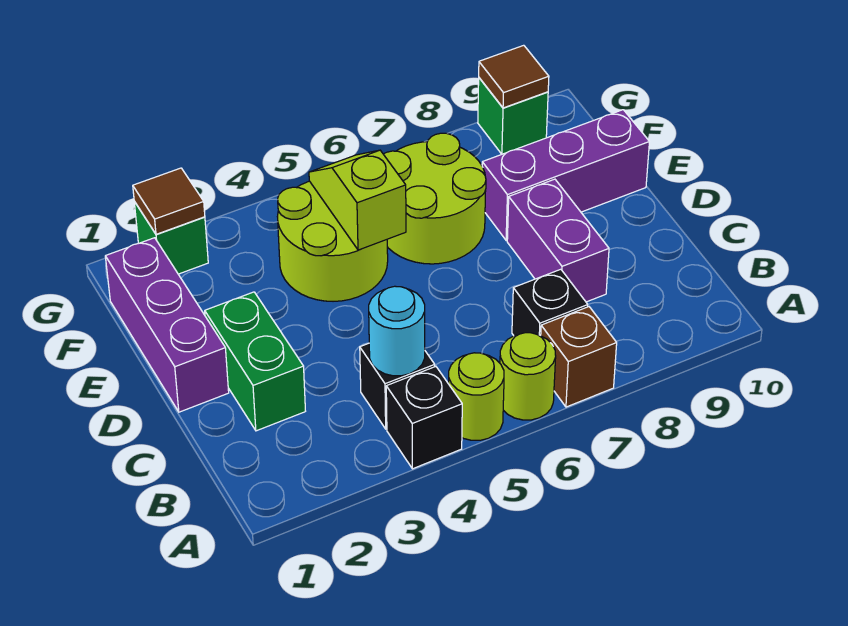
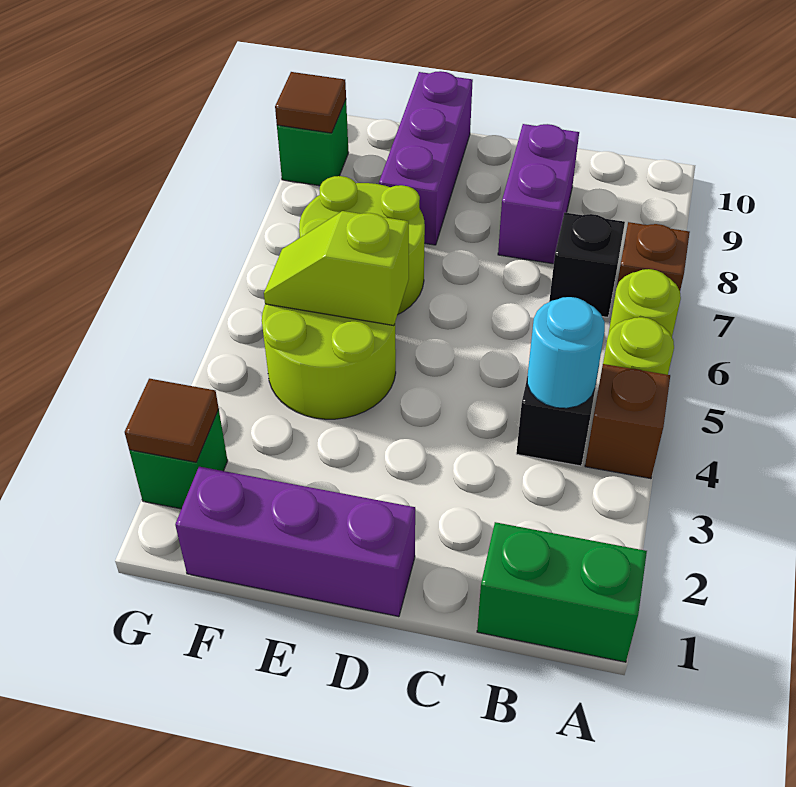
black 1x1 brick [386,367,462,469] -> brown 1x1 brick [585,364,670,479]
green 1x2 brick [205,292,305,431] -> green 1x2 brick moved to [477,522,647,662]
purple 1x2 brick [507,179,609,302] -> purple 1x2 brick turned to [498,124,579,264]

